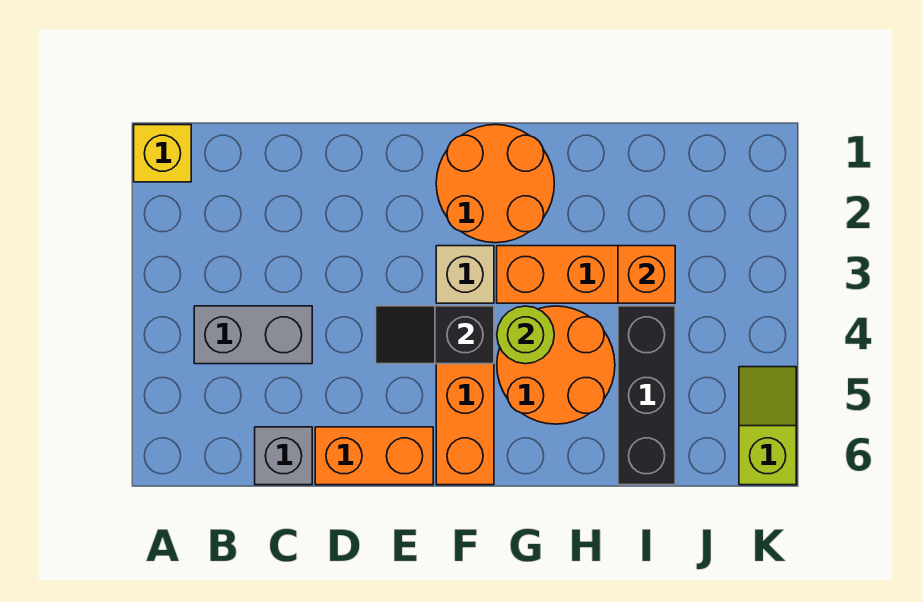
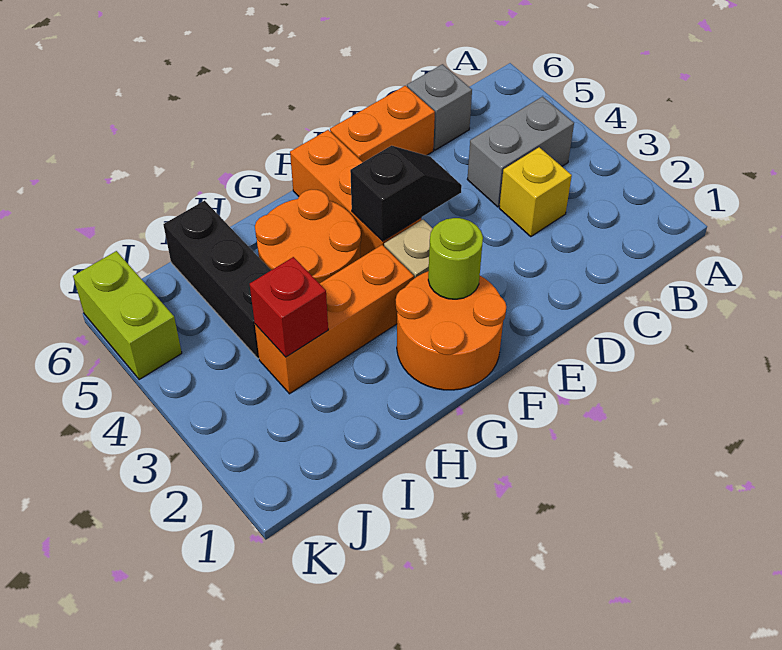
yellow 1x1 brick [134,125,191,182] -> yellow 1x1 brick moved to [499,147,572,236]
lime 1x1 round brick [497,306,554,364] -> lime 1x1 round brick moved to [428,218,483,299]
orange 1x1 brick [618,246,675,303] -> red 1x1 brick [250,257,328,357]
lime 1x2 slope [739,367,796,485] -> lime 1x2 brick [73,251,182,380]

